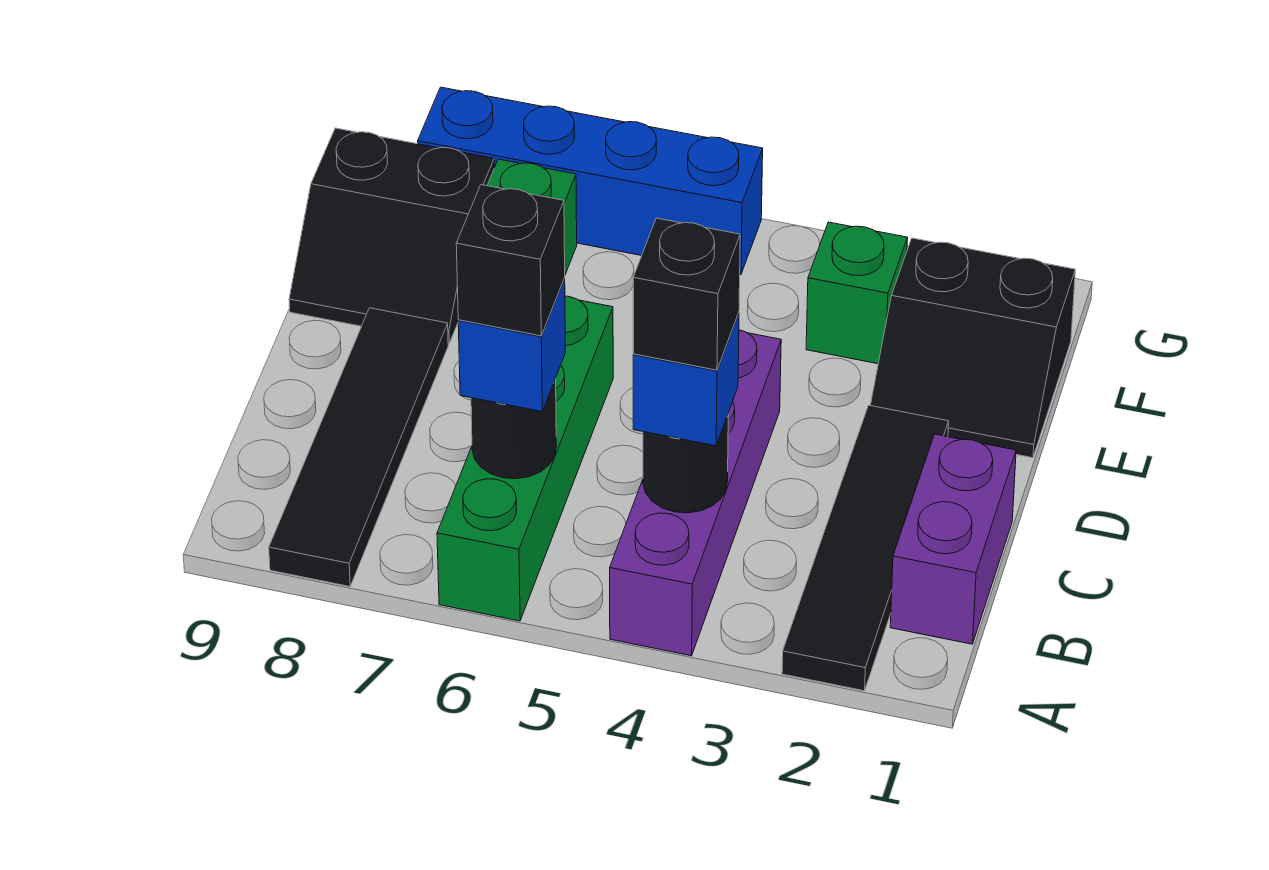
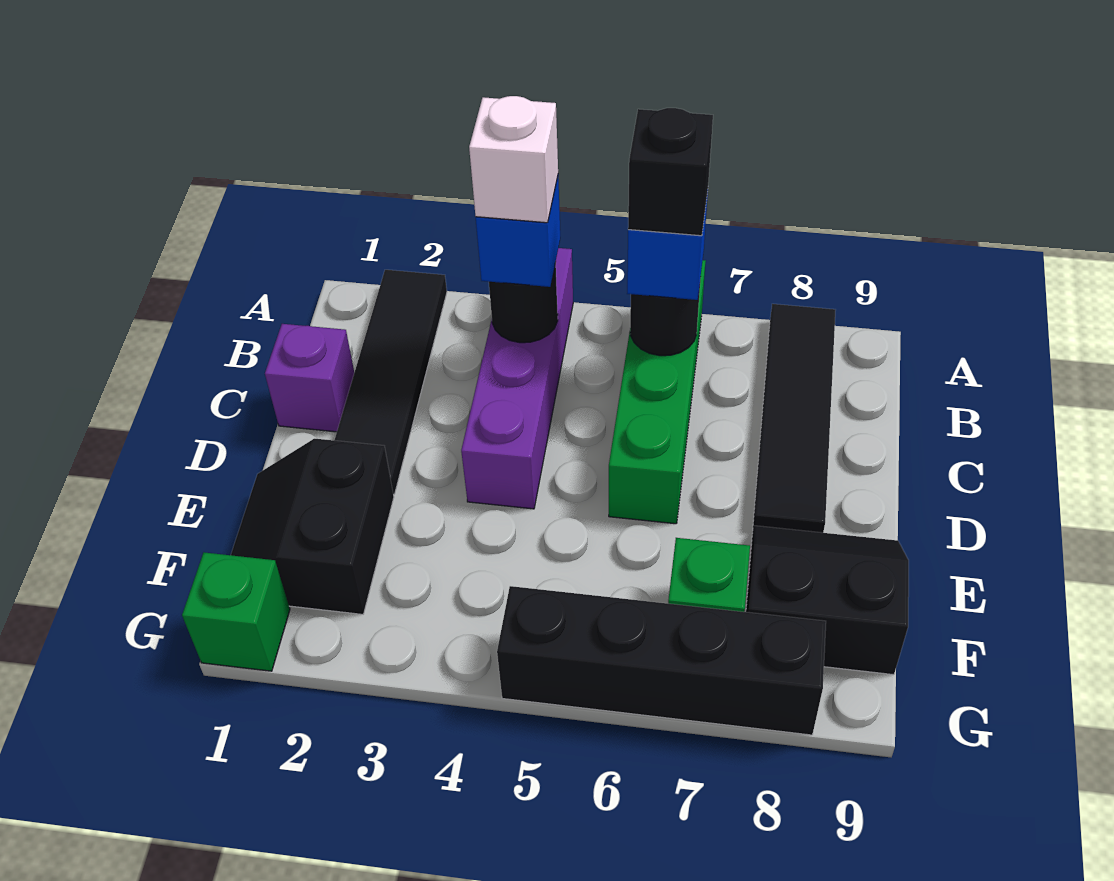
purple 1x2 brick [890,434,1016,644] -> purple 1x1 brick [265,324,354,432]
black 1x1 brick [633,218,740,370] -> white 1x1 brick [469,96,558,223]
black 2x2 slope [870,238,1075,458] -> black 2x2 slope turned to [231,439,394,614]
green 1x1 brick [806,222,908,364] -> green 1x1 brick moved to [182,552,290,671]
blue 1x4 brick [418,87,763,275] -> black 1x4 brick [497,586,826,735]

